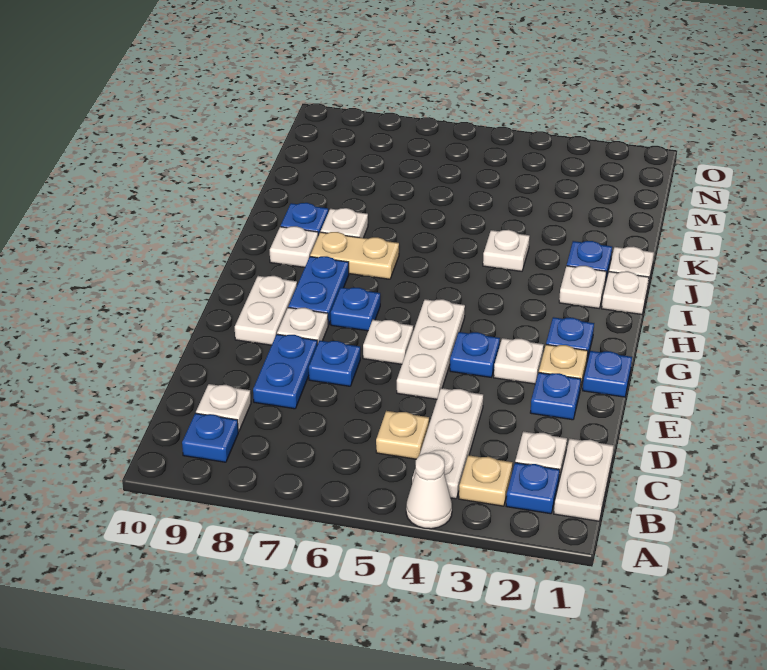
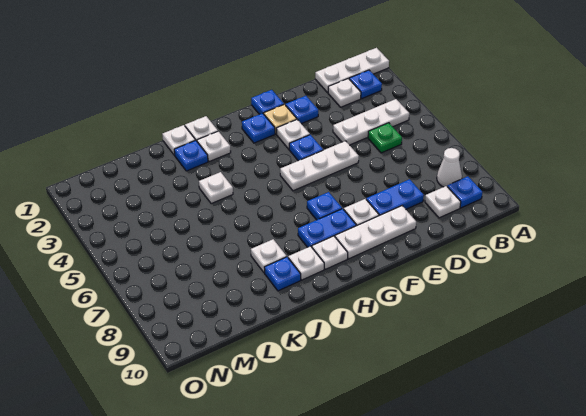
white 1x1 cone [406,453,452,529] -> white 1x1 cone moved to [437,148,462,187]
white 1x2 plate [554,439,614,521] -> white 1x3 plate [315,48,389,92]
tan 1x1 plate [459,455,513,506] -> none
tan 1x1 plate [376,411,429,459] -> green 1x1 plate [368,123,402,153]
blue 1x1 plate [309,341,360,386] -> none
white 1x1 plate [363,320,413,364] -> white 1x1 plate moved to [312,236,348,269]
white 1x2 plate [235,276,297,345] -> white 1x3 plate [335,206,416,259]
tan 1x2 plate [310,232,399,279] -> none

